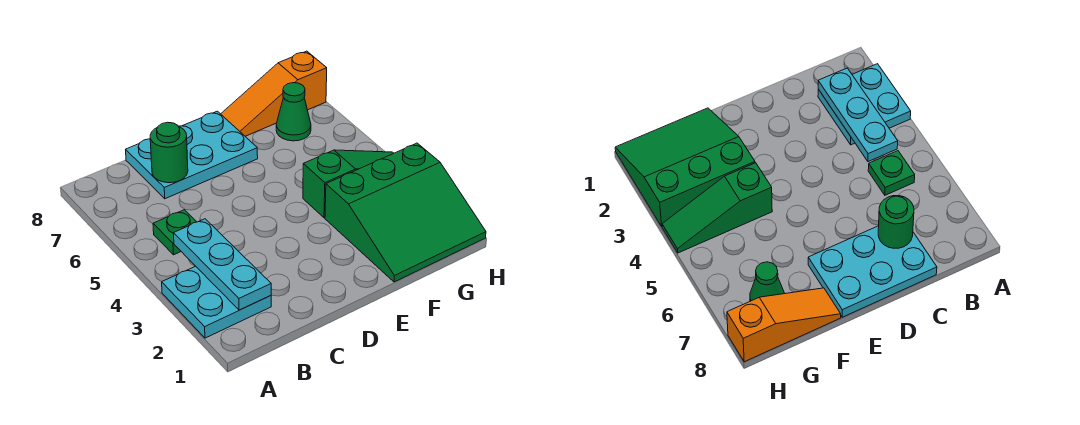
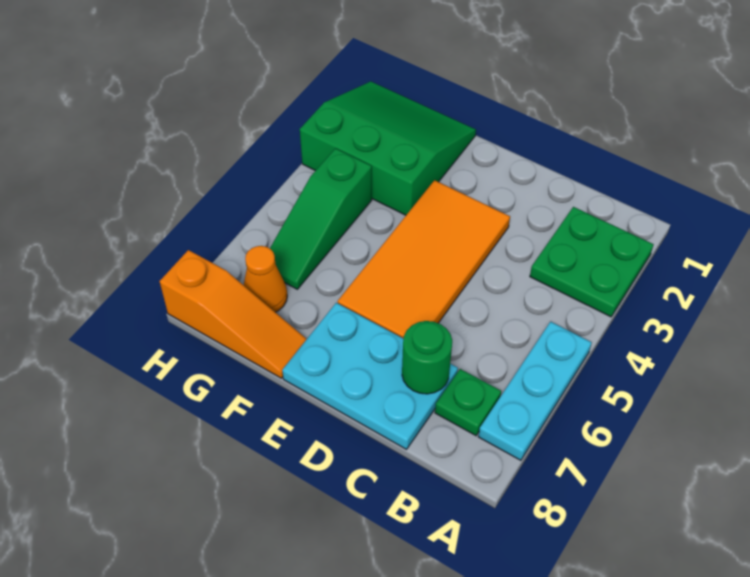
cyan 2x2 plate [162,266,271,338] -> green 2x2 plate [530,207,654,317]
cyan 1x3 plate [174,219,271,310] -> cyan 1x3 plate moved to [478,322,592,460]
green 1x1 plate [153,210,196,255] -> green 1x1 plate moved to [435,369,501,436]
none -> orange 2x4 tile [338,180,510,338]
green 1x3 slope [303,150,394,218] -> green 1x3 slope turned to [270,148,372,289]
green 1x1 cone [276,83,311,141] -> orange 1x1 cone [244,246,287,312]

